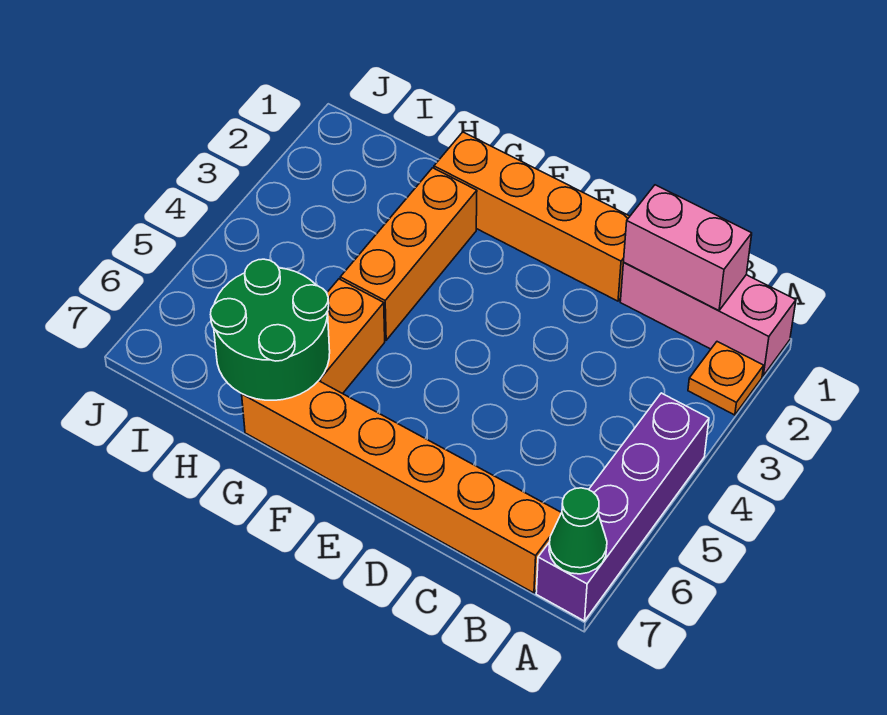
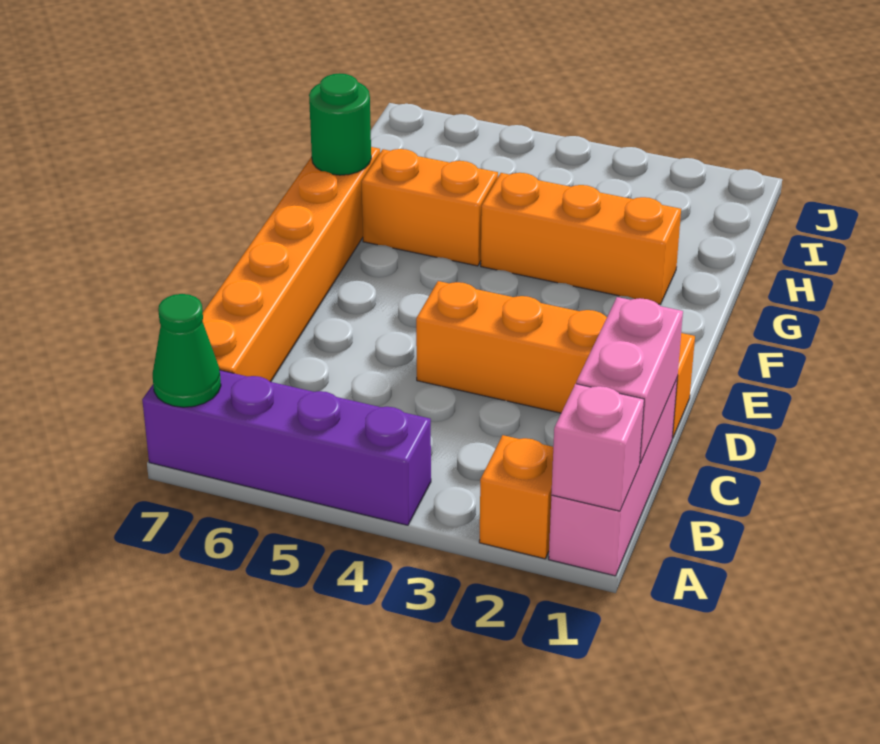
none -> pink 1x1 brick [551,384,644,511]
orange 1x1 plate [688,342,764,415] -> orange 1x1 brick [479,435,553,559]
orange 1x4 brick [434,132,630,301] -> orange 1x4 brick turned to [416,281,695,438]
green 2x2 round brick [211,259,330,400] -> green 1x1 round brick [309,73,371,175]

